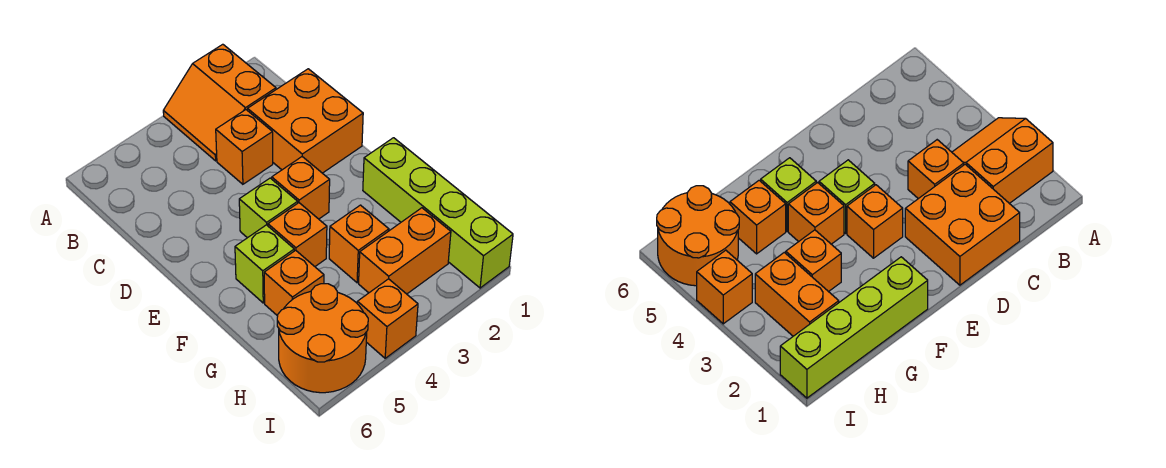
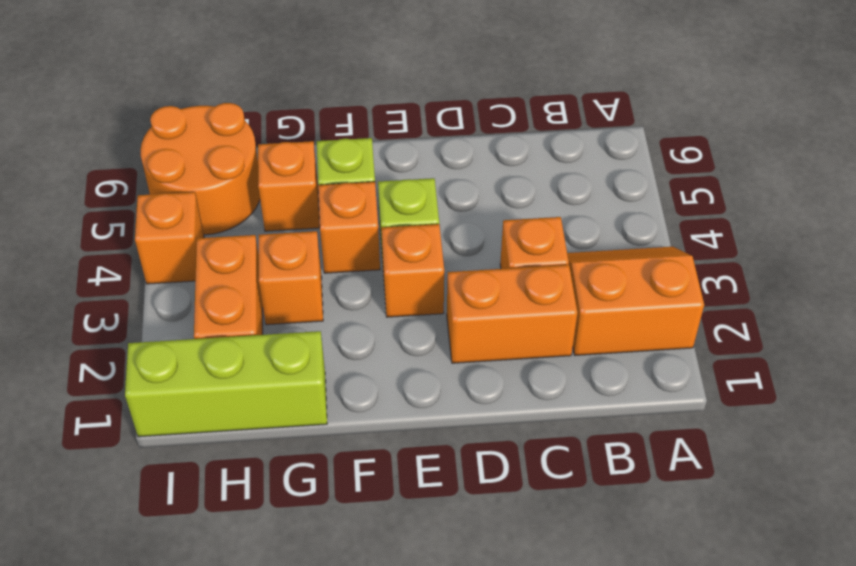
orange 2x2 brick [248,69,363,173] -> orange 1x2 brick [447,265,577,363]
lime 1x4 brick [363,138,513,288] -> lime 1x3 brick [125,331,327,437]

